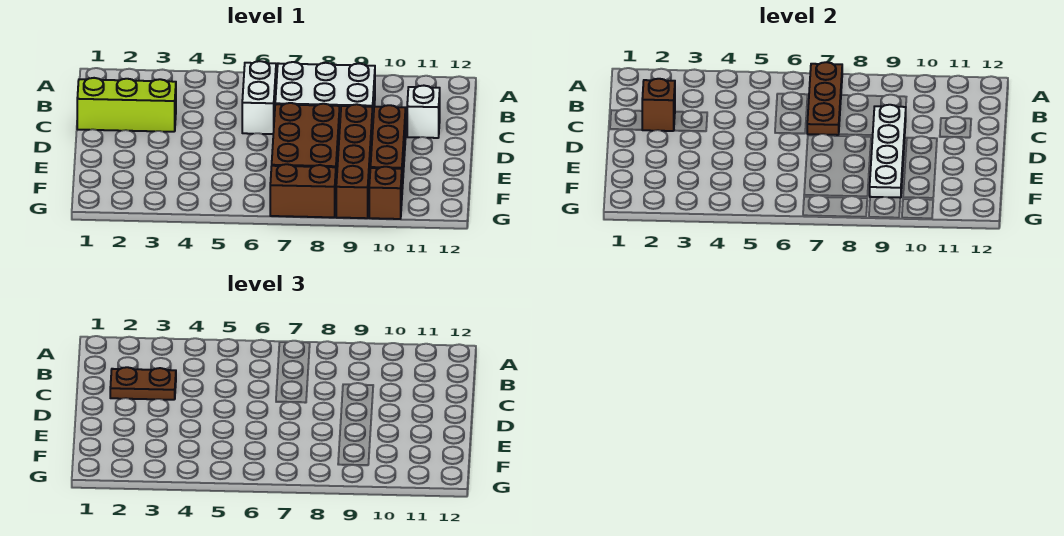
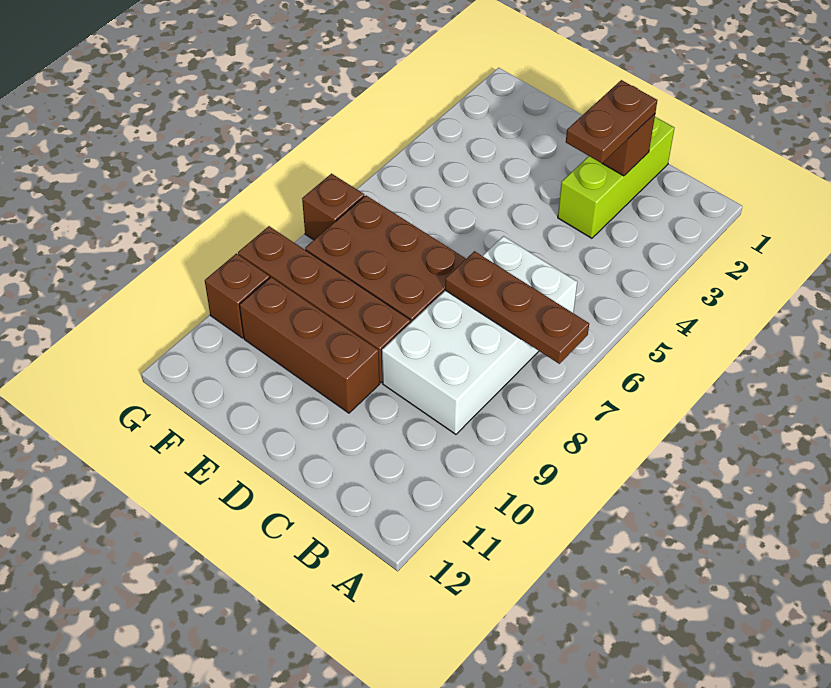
white 1x4 plate [870,105,906,198] -> none
white 1x1 brick [407,86,440,138] -> none
brown 1x2 brick [270,164,336,217] -> brown 1x1 brick [302,174,364,240]

